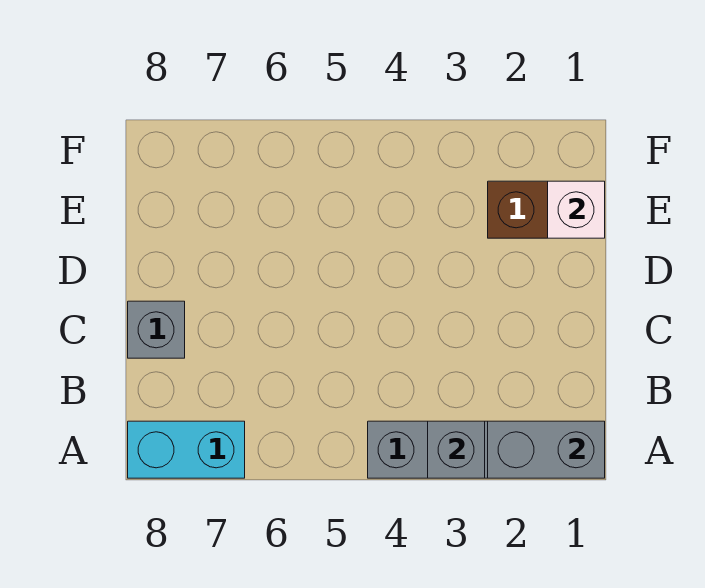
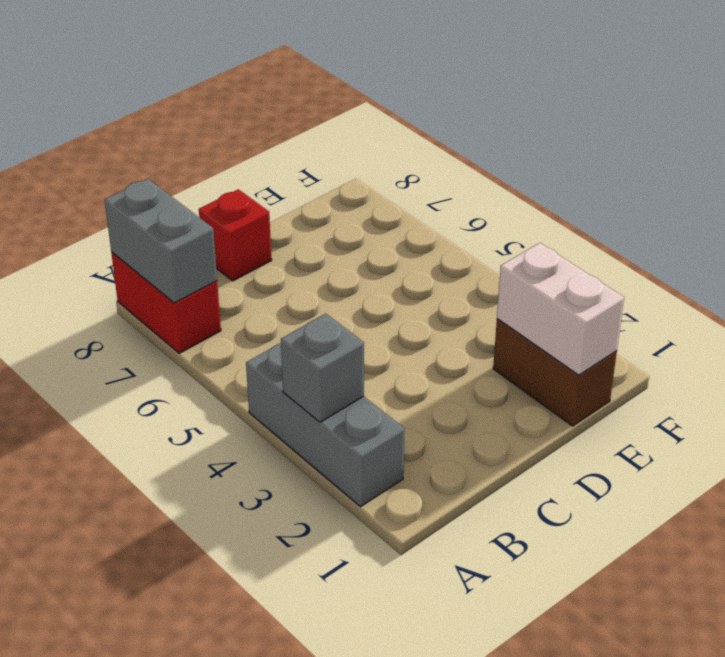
grey 1x2 brick [488,421,605,478] -> grey 1x2 brick moved to [105,179,217,303]
cyan 1x2 brick [128,421,245,478] -> red 1x2 brick [111,252,221,353]
grey 1x1 brick [128,301,185,358] -> red 1x1 brick [199,189,272,281]
white 1x1 brick [548,181,605,238] -> white 1x2 brick [497,243,624,375]

